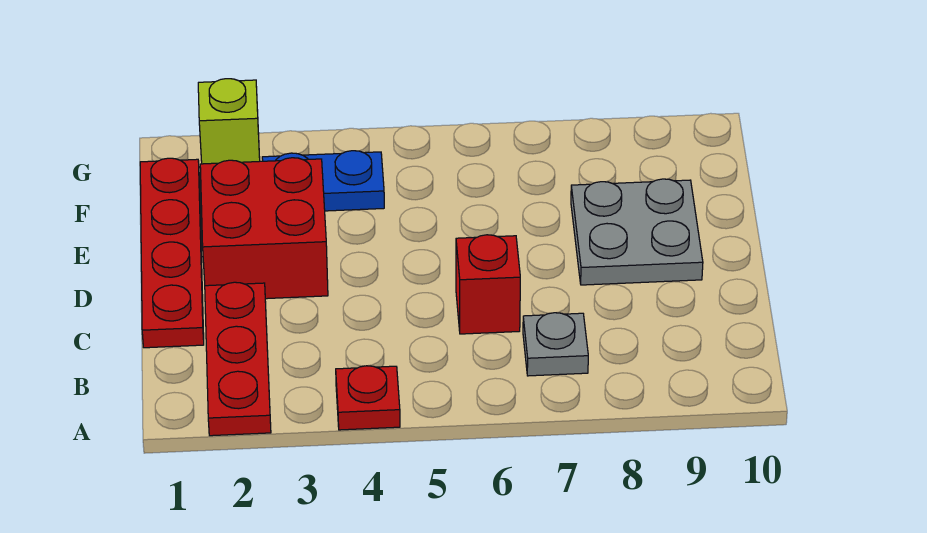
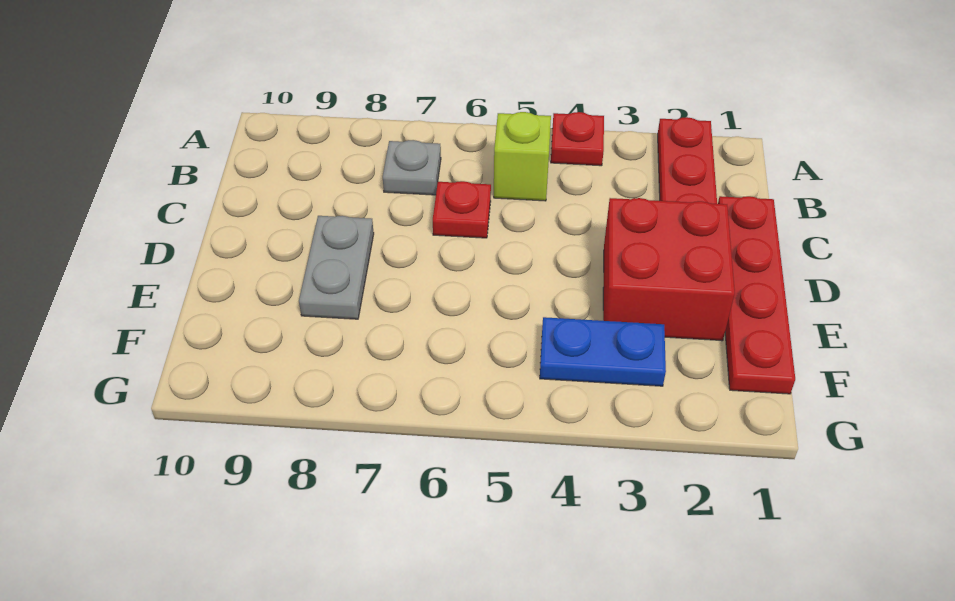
red 1x1 brick [456,235,520,334] -> red 1x1 plate [433,181,491,238]
grey 2x2 plate [571,179,703,285] -> grey 1x2 plate [299,216,374,319]
lime 1x1 brick [198,79,260,164] -> lime 1x1 brick moved to [494,112,551,201]

